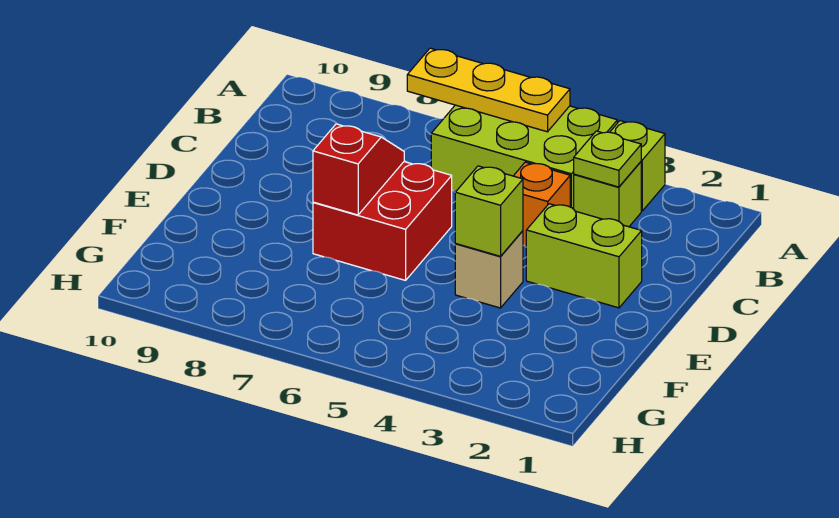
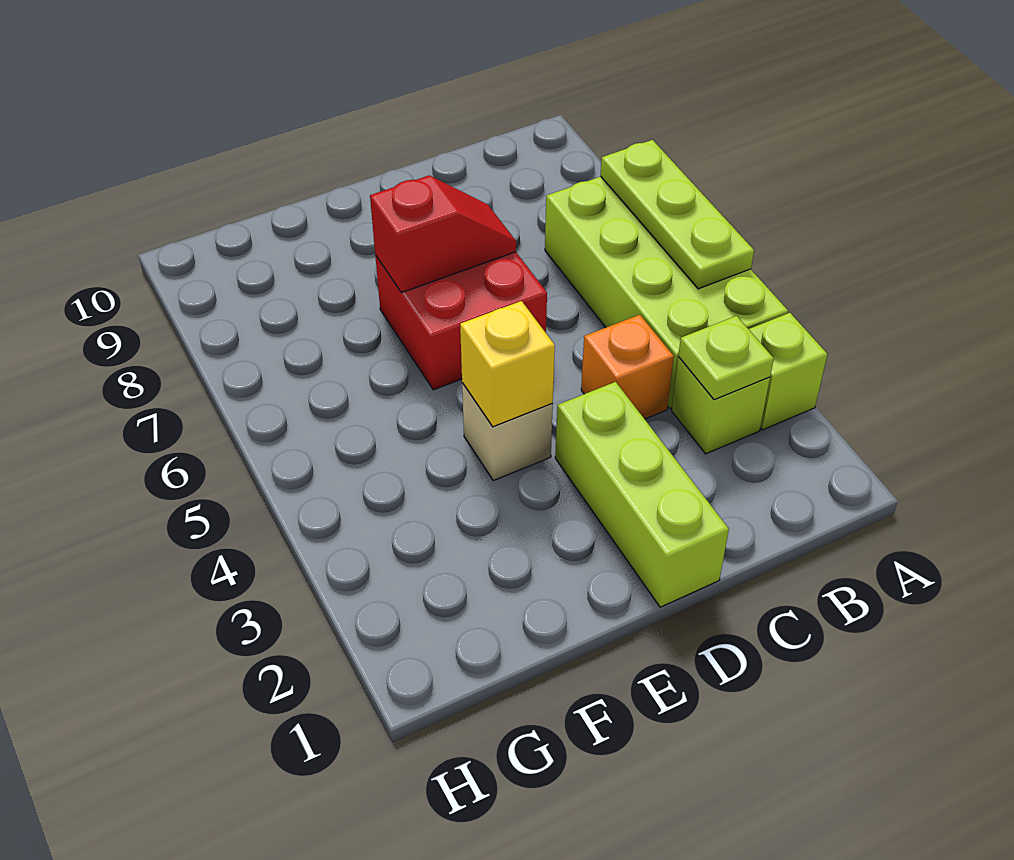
lime 2x3 brick [431,105,617,209] -> lime 2x4 brick [545,177,788,409]
yellow 1x3 plate [407,48,570,132] -> lime 1x3 plate [601,140,754,289]
lime 1x2 brick [526,204,642,308] -> lime 1x3 brick [555,382,729,607]
lime 1x1 brick [455,166,523,256] -> yellow 1x1 brick [460,301,555,427]

